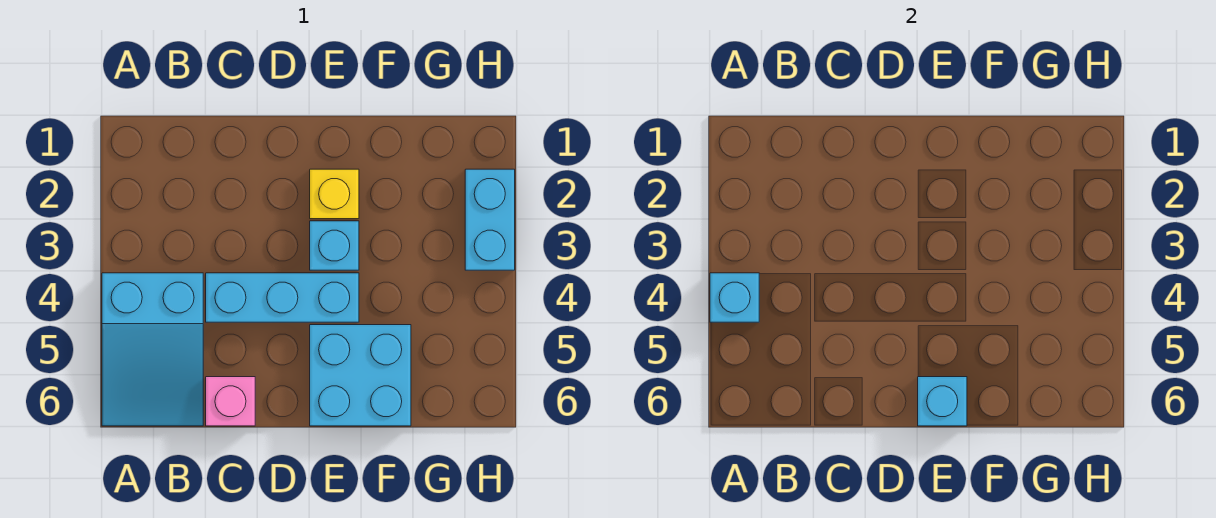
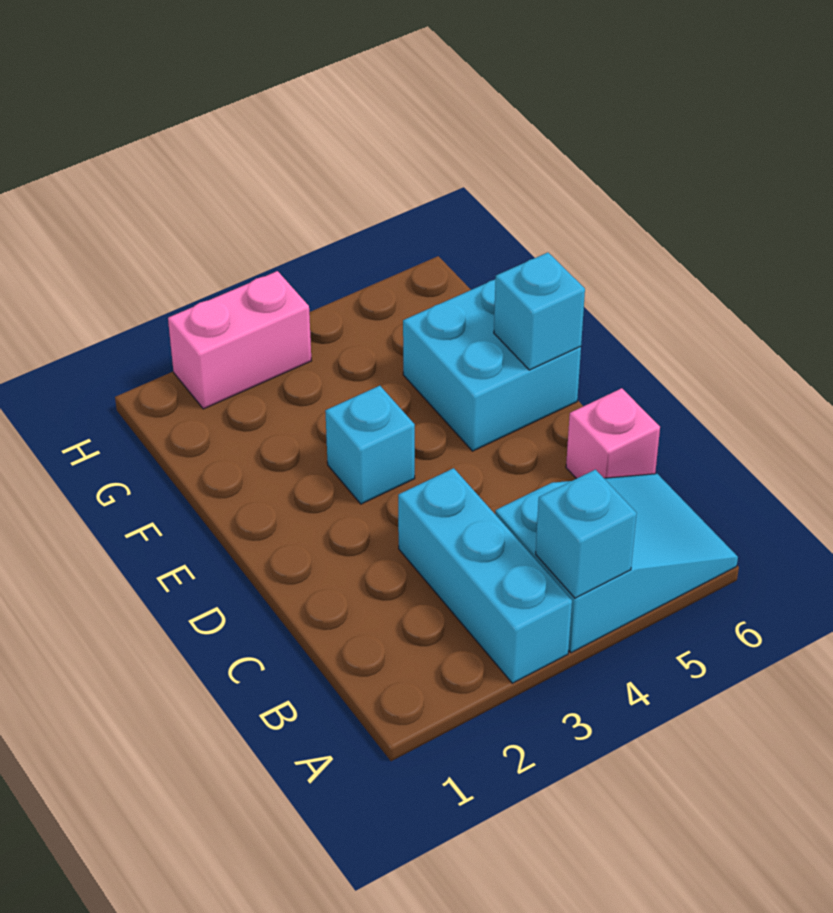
cyan 1x3 brick [206,273,359,322] -> cyan 1x3 brick moved to [398,468,572,683]
yellow 1x1 brick [310,169,359,219] -> none
cyan 1x2 brick [465,169,515,270] -> pink 1x2 brick [168,271,311,409]

